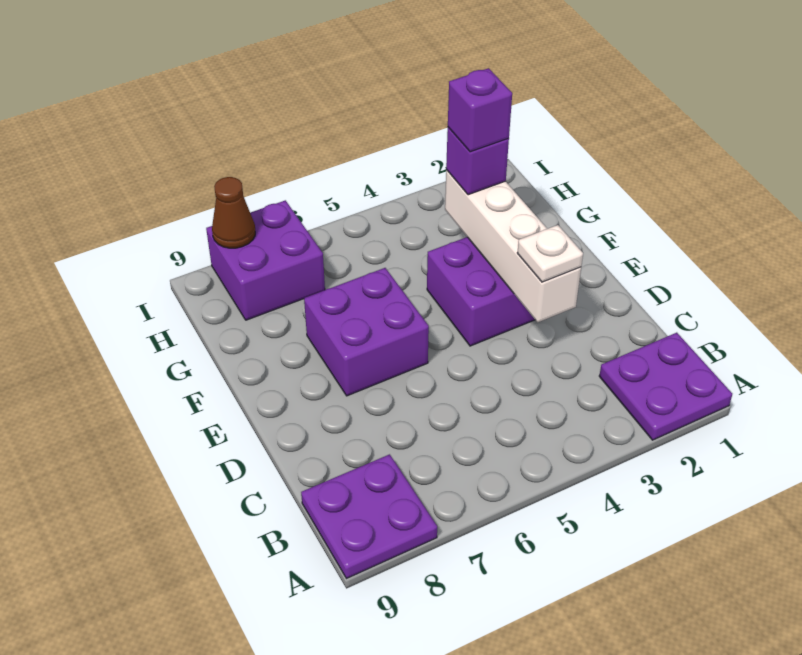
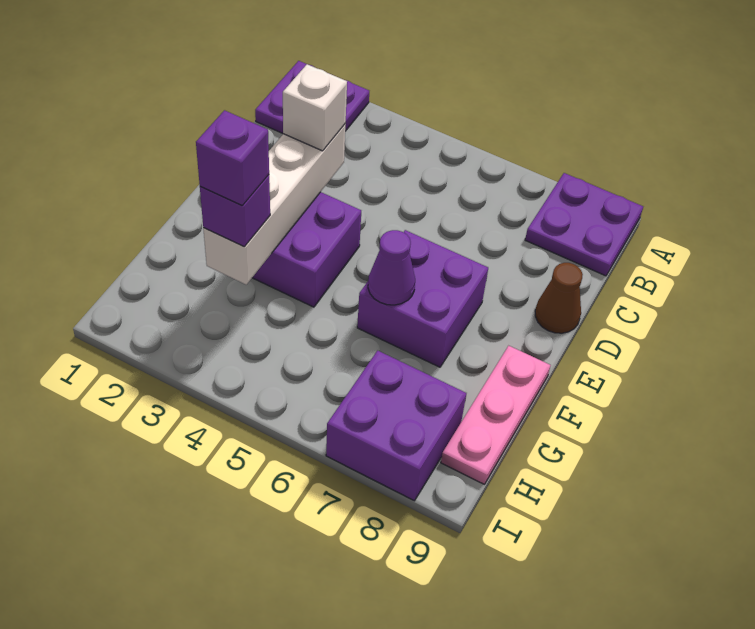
white 1x1 plate [517,225,583,282] -> white 1x1 brick [283,64,347,151]
none -> purple 1x1 cone [368,230,415,305]
none -> pink 1x3 plate [441,346,551,484]
brown 1x1 cone [212,177,255,248] -> brown 1x1 cone moved to [535,263,583,333]

